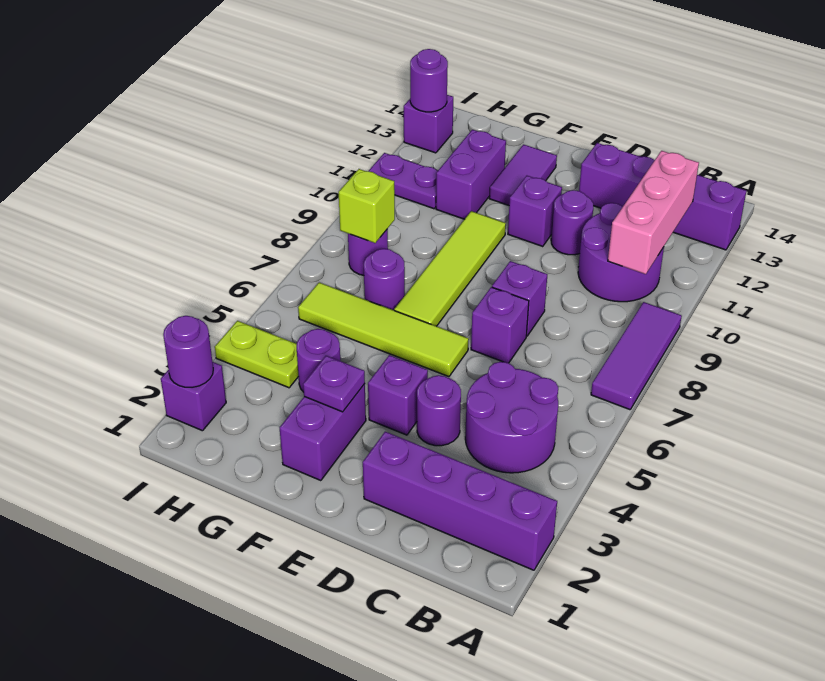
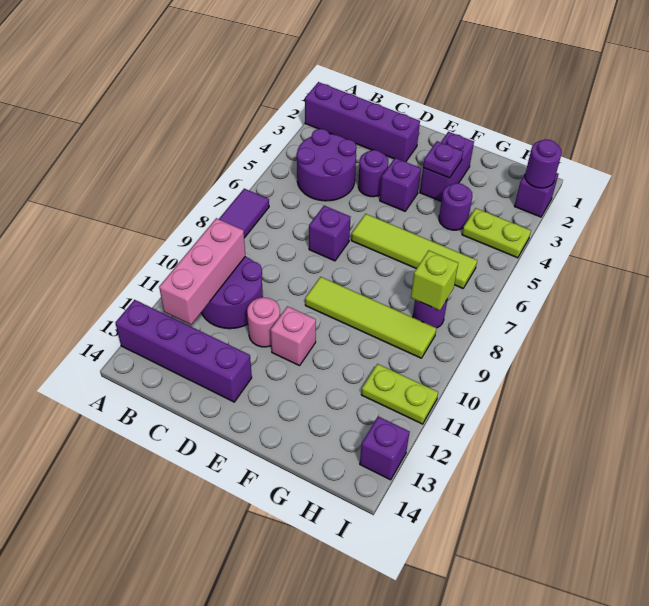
purple 1x1 brick [492,261,547,336] -> none
purple 1x1 round brick [551,190,593,255] -> pink 1x1 round brick [247,297,280,347]
purple 1x1 brick [508,176,562,246] -> pink 1x1 brick [271,306,316,366]
lime 1x4 tile [394,211,506,326] -> lime 1x4 tile turned to [305,277,436,358]
purple 1x2 tile [489,145,557,205] -> none
purple 1x1 round brick [364,249,405,310] -> none
purple 1x2 brick [436,130,506,219] -> none
purple 1x2 plate [369,153,437,209] -> lime 1x2 plate [361,364,438,424]
purple 1x1 round brick [410,49,448,112] -> none

